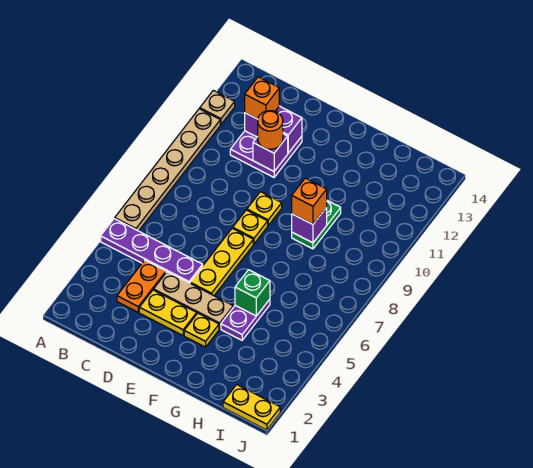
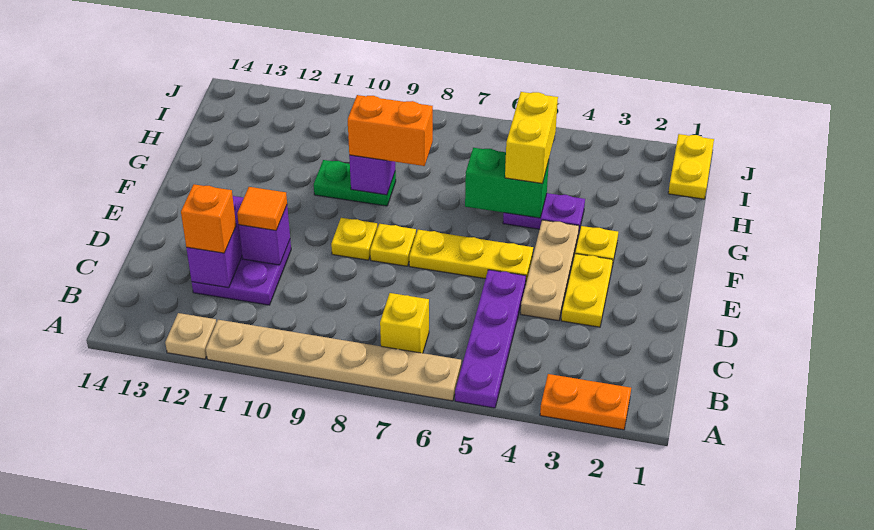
none -> yellow 1x1 brick [380,293,429,353]
orange 1x2 plate [117,260,166,312] -> orange 1x2 plate moved to [540,374,631,430]
orange 1x1 round brick [258,111,283,149] -> orange 1x1 tile [237,187,287,230]
green 1x1 brick [235,270,270,316] -> green 1x2 brick [465,148,549,218]
none -> yellow 1x2 brick [505,92,558,184]
orange 1x1 brick [292,178,327,224] -> orange 1x2 brick [348,95,433,166]

